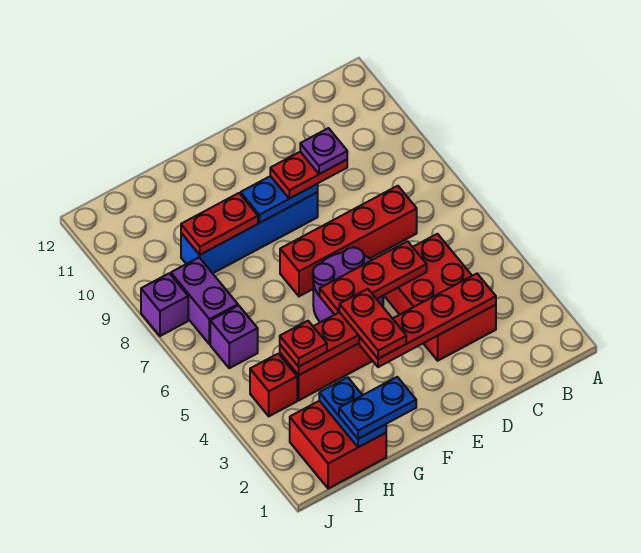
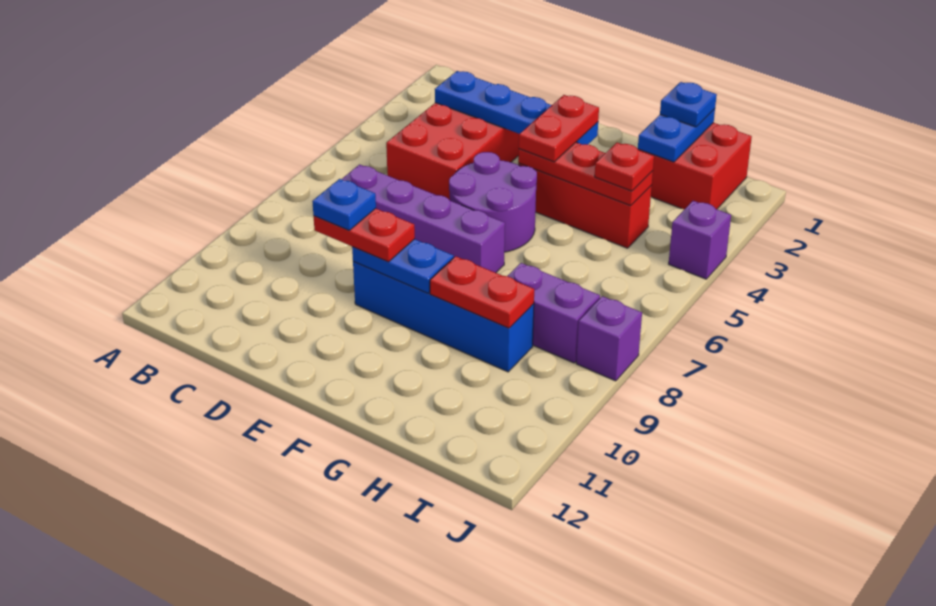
red 1x4 plate [359,274,496,367] -> blue 1x4 plate [435,71,598,145]
red 1x4 brick [280,186,417,296] -> purple 1x4 brick [341,165,505,273]
red 1x3 plate [320,241,427,314] -> none
purple 1x1 plate [300,128,347,174] -> blue 1x1 plate [312,179,376,230]
blue 1x2 plate [339,377,416,439] -> blue 1x1 plate [660,82,717,127]
red 1x1 brick [250,354,297,416] -> none
purple 1x1 brick [210,305,258,368] -> purple 1x1 brick moved to [669,201,731,279]
purple 1x2 brick [171,258,238,344] -> purple 1x2 brick turned to [508,263,600,363]

